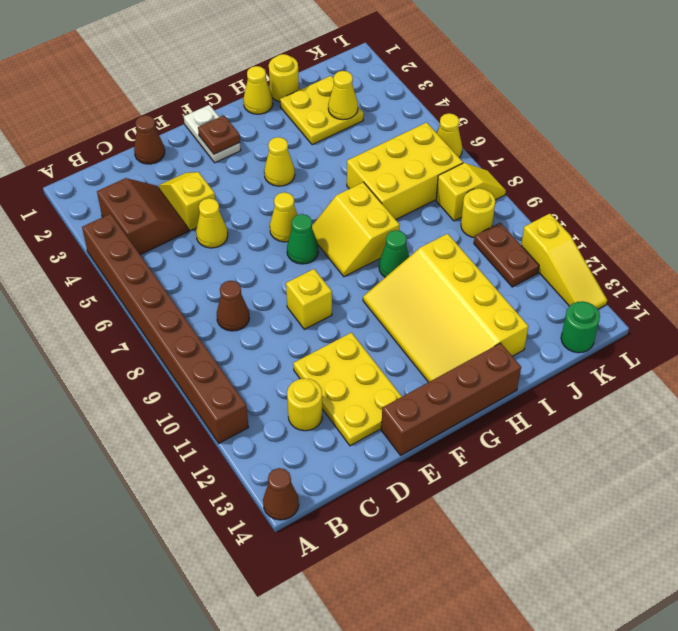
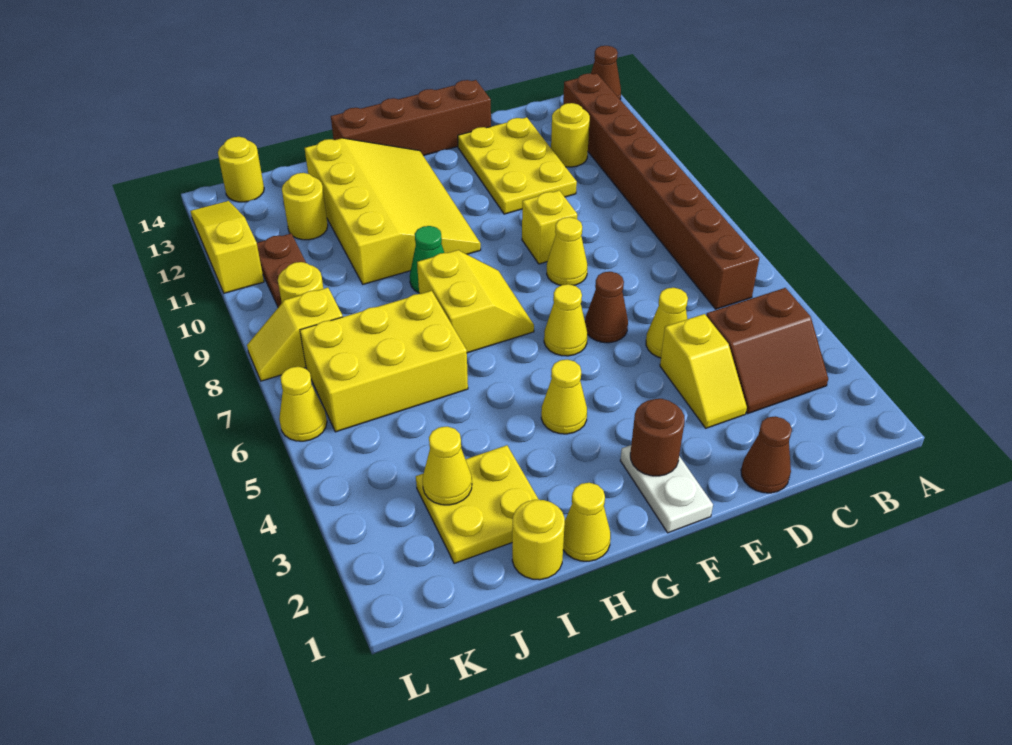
brown 1x8 brick [82,214,249,443] -> brown 1x8 brick moved to [563,74,759,309]
brown 2x2 slope [97,178,189,255] -> brown 2x2 slope turned to [706,288,828,414]
brown 1x1 cone [217,281,249,331] -> brown 1x1 cone moved to [585,272,628,343]
none -> yellow 1x1 cone [547,217,588,285]
brown 1x1 plate [198,115,240,154] -> brown 1x1 round brick [630,399,685,476]
green 1x1 cone [287,214,318,264] -> none
none -> yellow 1x1 round brick [282,173,328,240]
green 1x1 round brick [561,301,600,353] -> yellow 1x1 round brick [218,137,264,202]

